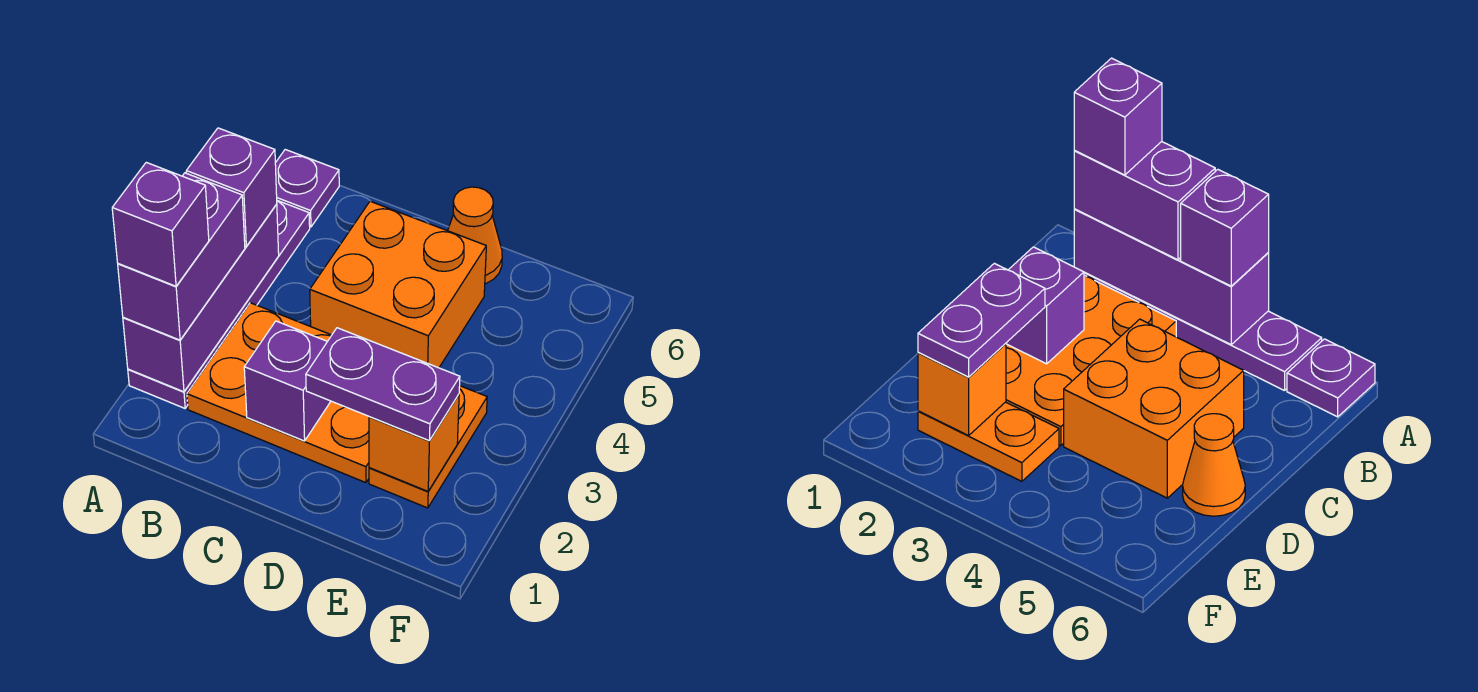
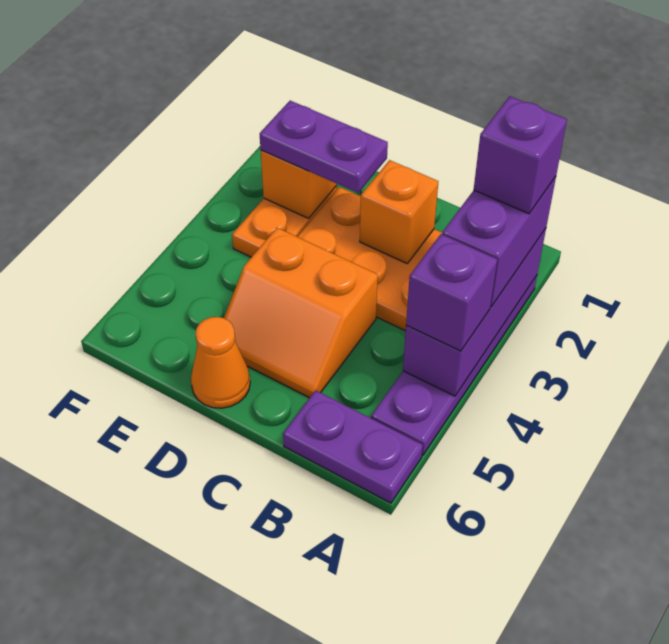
purple 1x1 plate [275,150,339,227] -> purple 1x2 plate [283,390,423,503]
purple 1x1 brick [244,321,331,441] -> orange 1x1 brick [360,160,438,263]
orange 2x2 brick [310,201,486,368] -> orange 2x2 slope [224,228,378,398]

